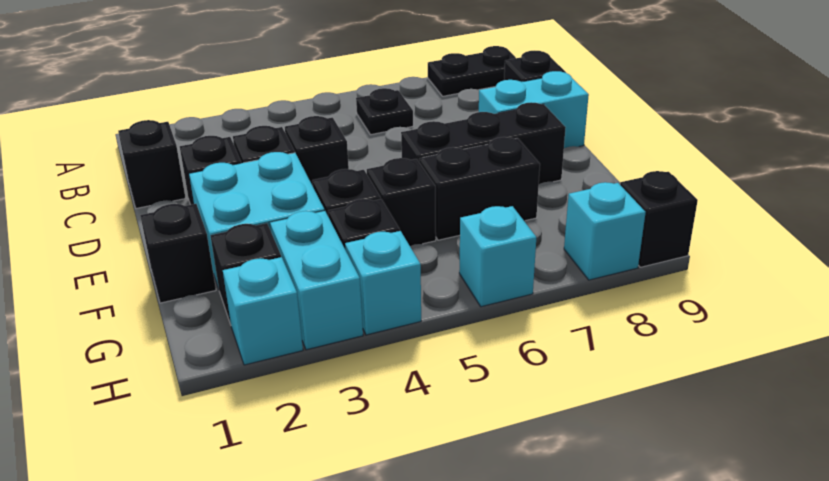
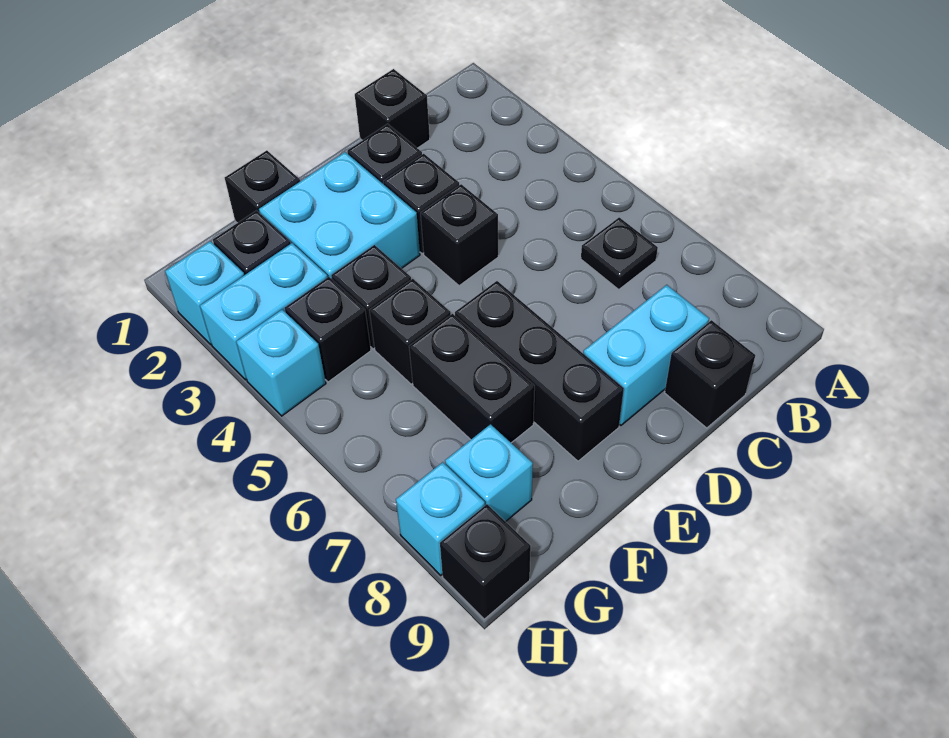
black 1x2 plate [428,46,516,96] -> none
cyan 1x2 brick [479,71,589,148] -> cyan 1x2 brick turned to [583,285,709,425]
cyan 1x1 brick [459,206,537,307] -> cyan 1x1 brick moved to [445,424,533,522]

